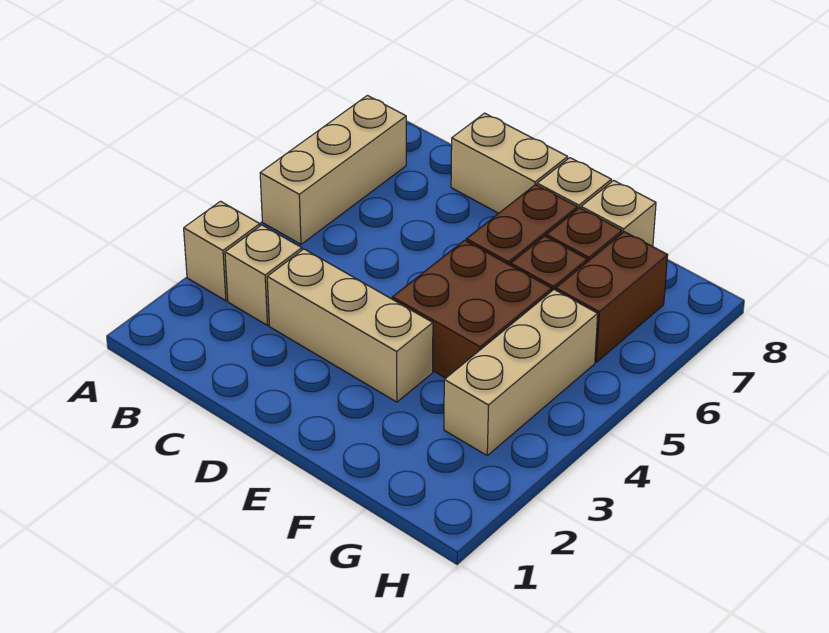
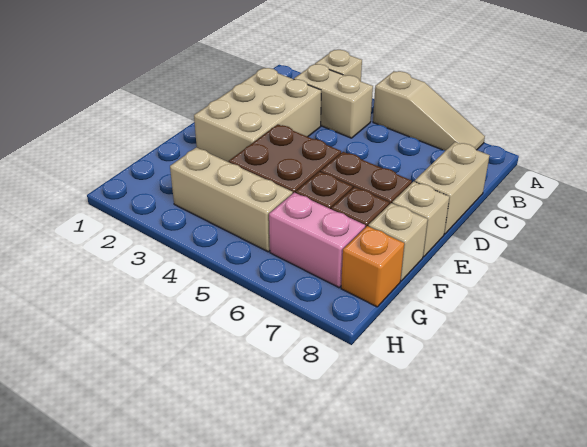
tan 1x3 brick [260,95,406,244] -> tan 1x3 slope [373,71,485,151]
tan 1x1 brick [225,225,302,325] -> tan 1x2 brick [294,64,373,138]
tan 1x3 brick [267,249,433,402] -> tan 2x3 brick [194,68,321,162]
brown 1x2 brick [556,232,668,362] -> pink 1x2 brick [269,192,365,288]
none -> orange 1x1 brick [341,226,404,307]

